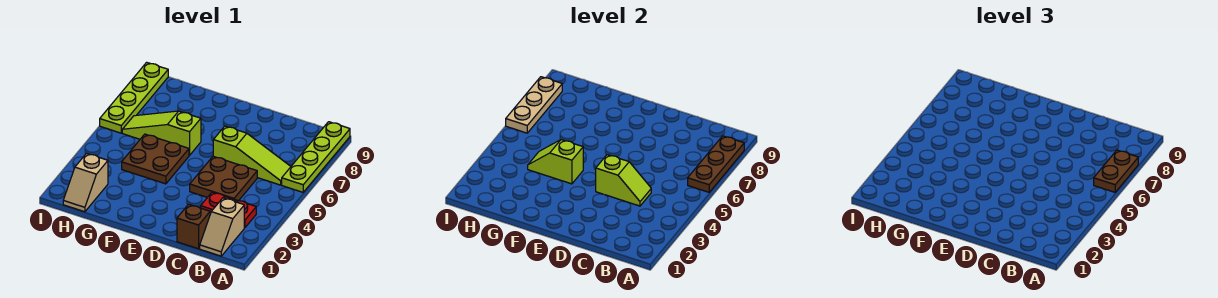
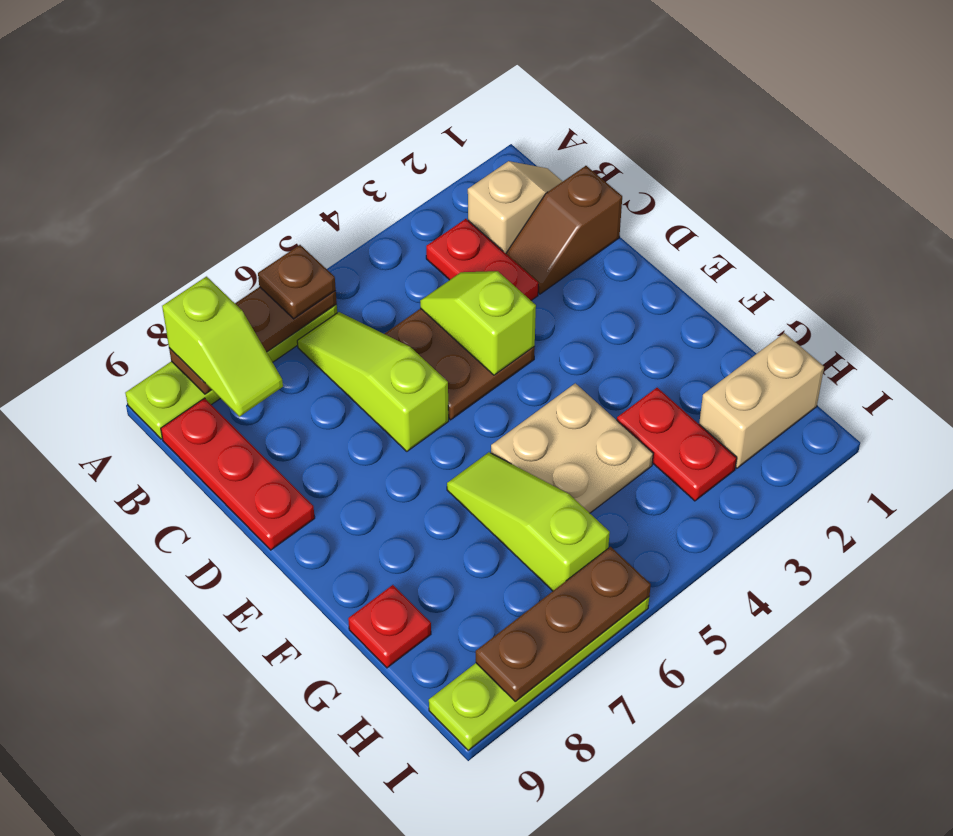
brown 1x2 plate [1094,150,1138,192] -> brown 1x1 plate [258,245,336,319]
none -> red 1x3 plate [161,398,315,550]
brown 2x2 plate [122,134,189,184] -> tan 2x2 plate [491,383,653,513]
lime 1x2 slope [528,140,583,184] -> lime 1x2 slope moved to [162,277,283,417]
lime 1x3 slope [122,111,201,155] -> lime 1x3 slope turned to [447,452,610,591]
none -> red 1x2 plate [617,388,737,501]
none -> red 1x1 plate [348,585,431,668]
tan 1x2 slope [63,153,108,212] -> tan 1x2 brick [699,333,824,468]
tan 1x3 plate [506,77,562,133] -> brown 1x3 plate [476,547,651,702]

